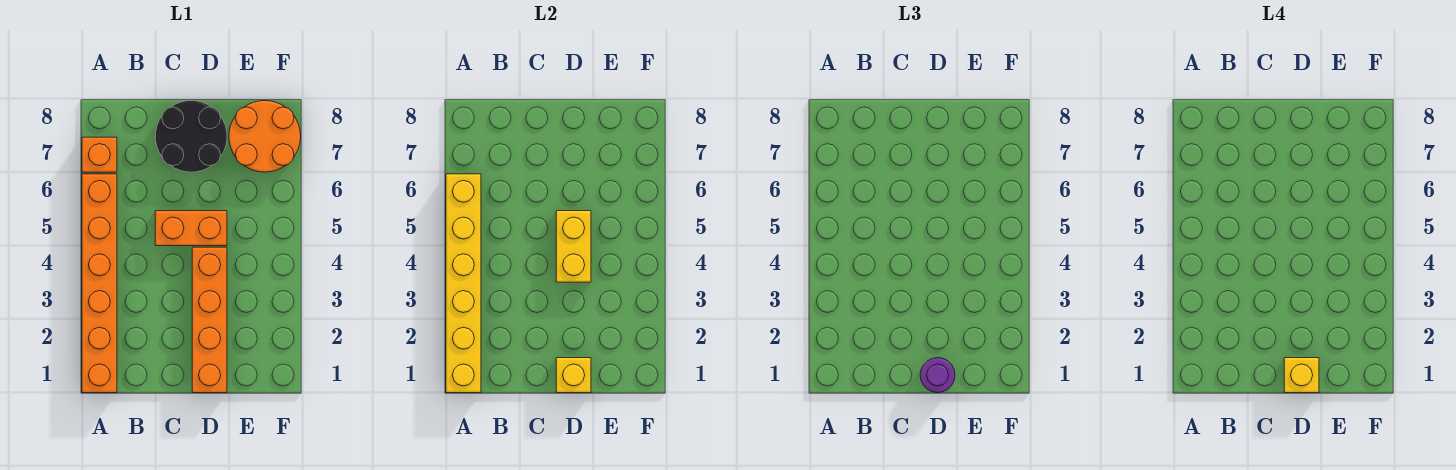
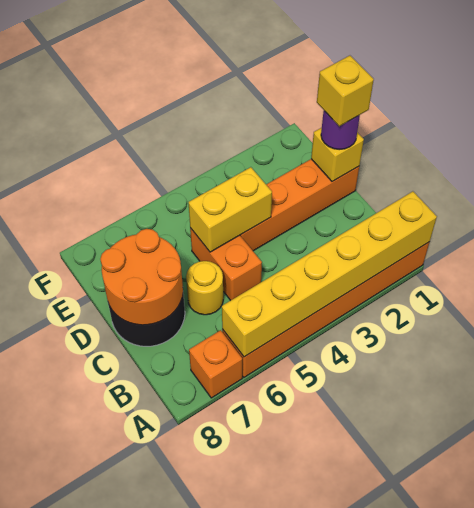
none -> yellow 1x1 round brick [186,261,223,315]
orange 2x2 round brick [229,101,301,172] -> orange 2x2 round brick moved to [100,229,183,325]

